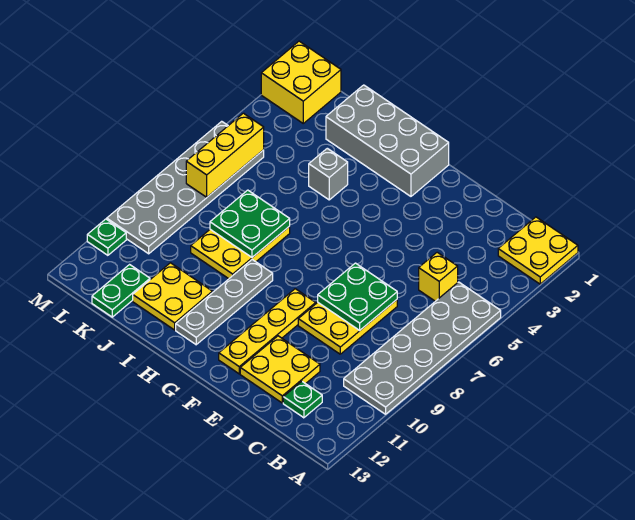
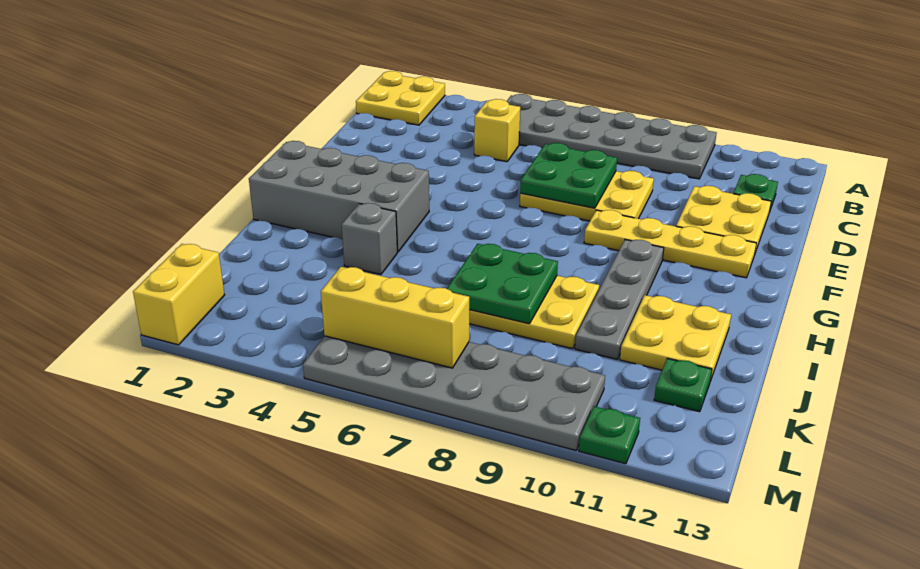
grey 2x4 brick [326,85,449,196] -> grey 2x4 brick turned to [249,141,429,252]
grey 1x4 plate [176,260,273,345] -> grey 1x4 plate turned to [575,240,664,359]
green 1x2 plate [92,265,150,317] -> green 1x1 plate [654,358,712,412]
yellow 2x2 brick [261,41,341,123] -> yellow 1x2 brick [133,244,225,345]

